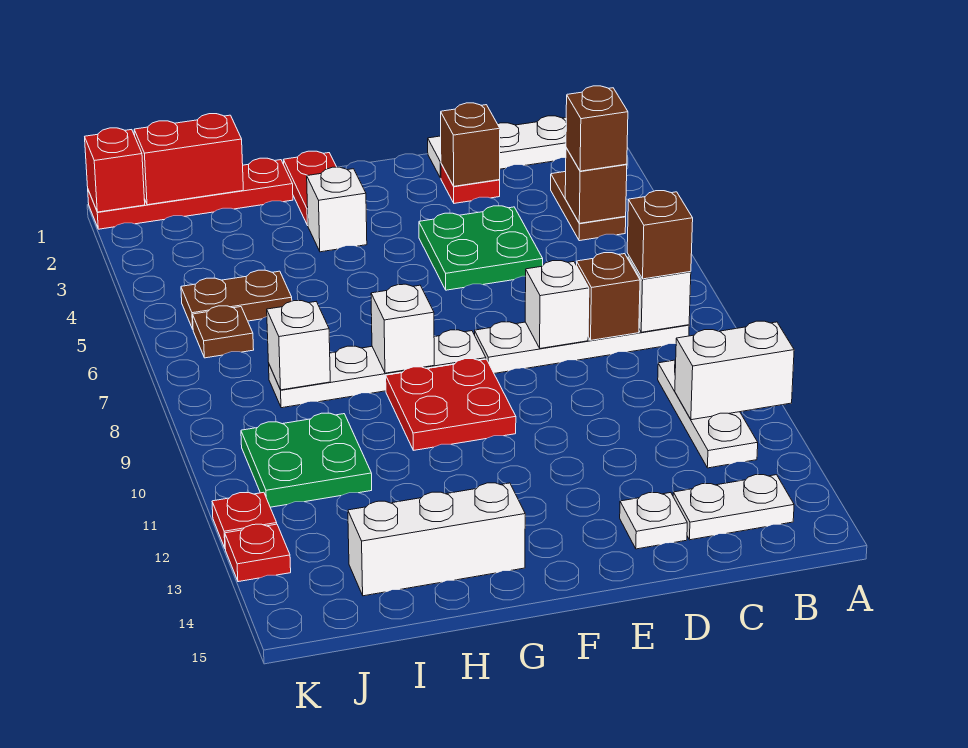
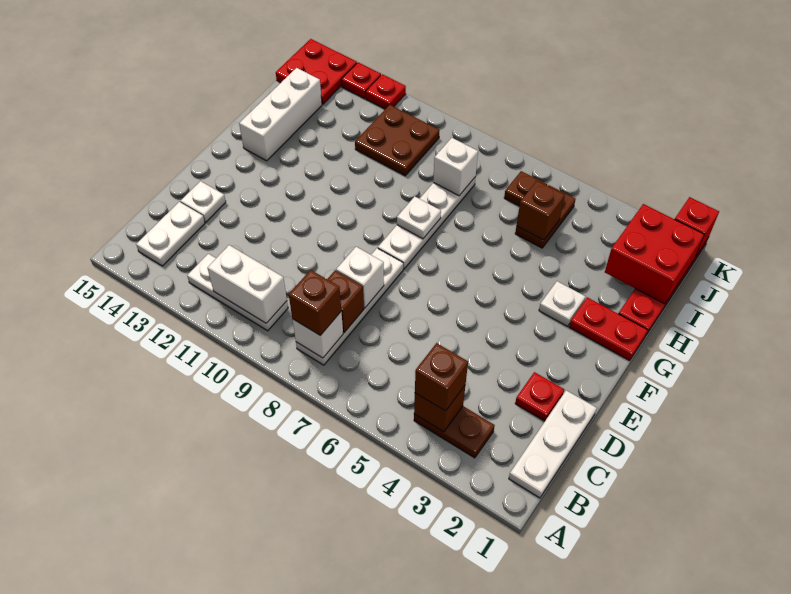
white 1x2 brick [675,321,794,420] -> white 1x2 brick turned to [208,245,287,323]
brown 1x1 brick [441,103,500,186] -> brown 1x1 brick moved to [517,181,565,240]
green 2x2 plate [419,206,543,290] -> none
red 2x2 plate [386,359,516,450] -> red 2x2 plate moved to [276,39,357,104]
white 1x1 brick [307,167,367,252] -> white 1x1 plate [539,281,586,326]
white 1x1 brick [371,284,434,373] -> white 1x1 plate [397,196,441,239]
red 1x2 brick [134,114,243,205] -> red 2x2 brick [605,204,704,304]
green 2x2 plate [241,413,372,507] -> brown 2x2 plate [355,105,440,176]

